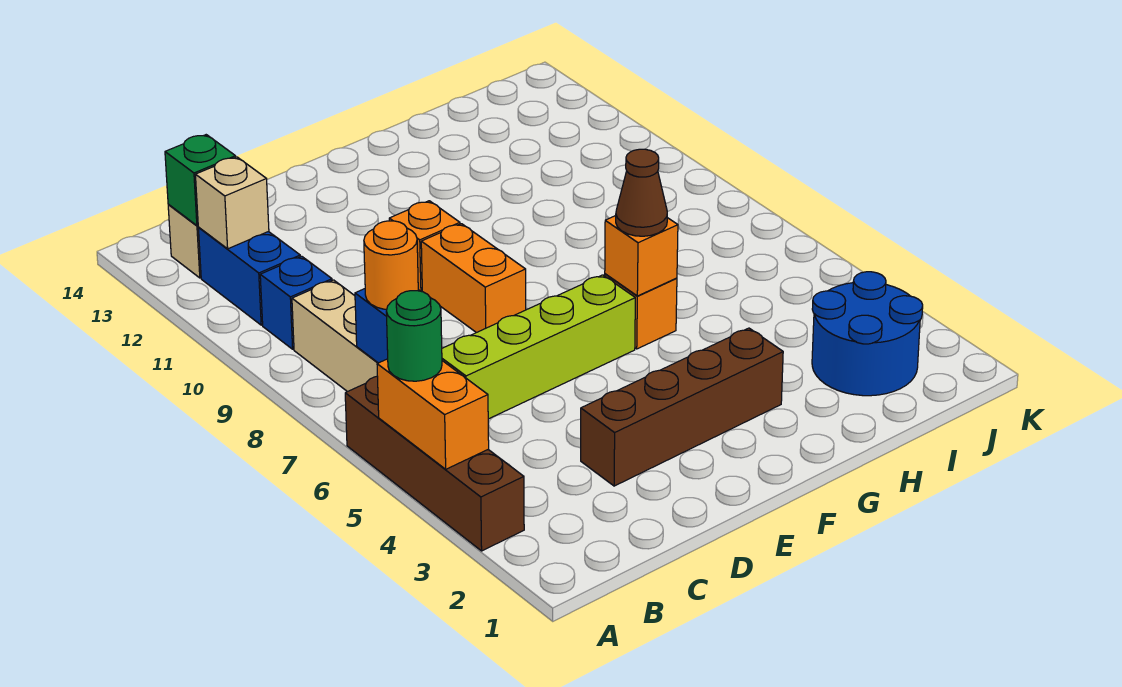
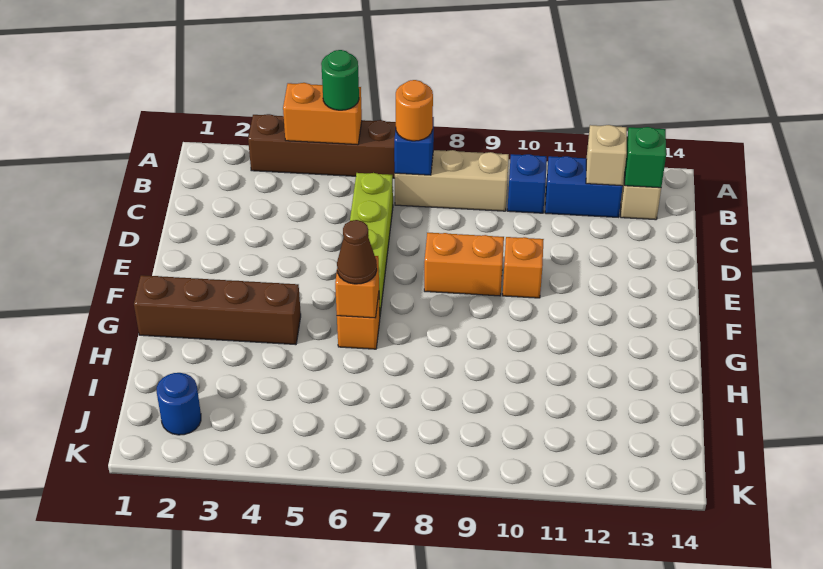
brown 1x4 brick [581,328,783,486] -> brown 1x4 brick turned to [134,275,301,345]
blue 2x2 round brick [812,272,923,396] -> blue 1x1 round brick [157,373,201,435]

